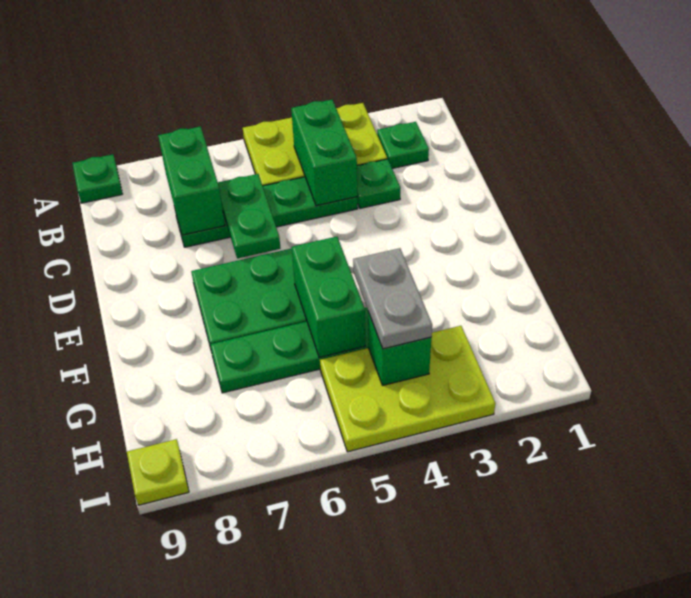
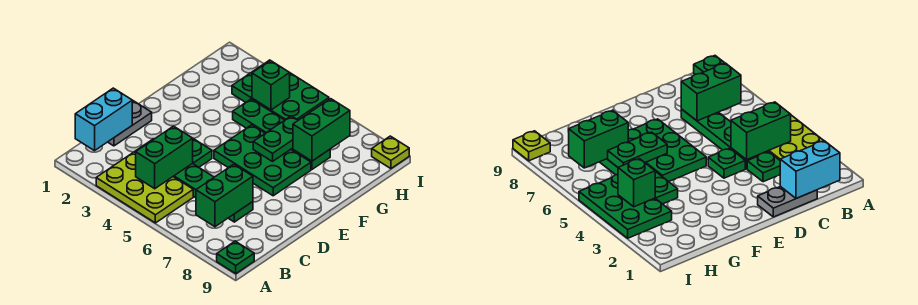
none -> cyan 1x2 brick [75,88,132,151]
green 1x1 plate [377,122,429,168] -> green 1x1 plate moved to [193,139,212,167]
green 1x2 plate [218,174,281,258] -> green 1x2 plate moved to [253,116,298,161]
green 1x2 brick [292,237,365,358] -> green 1x2 brick moved to [293,99,350,161]
grey 1x2 plate [353,248,432,349] -> grey 1x2 plate moved to [108,100,152,146]
lime 2x3 plate [320,326,495,452] -> green 2x3 plate [232,60,329,120]

